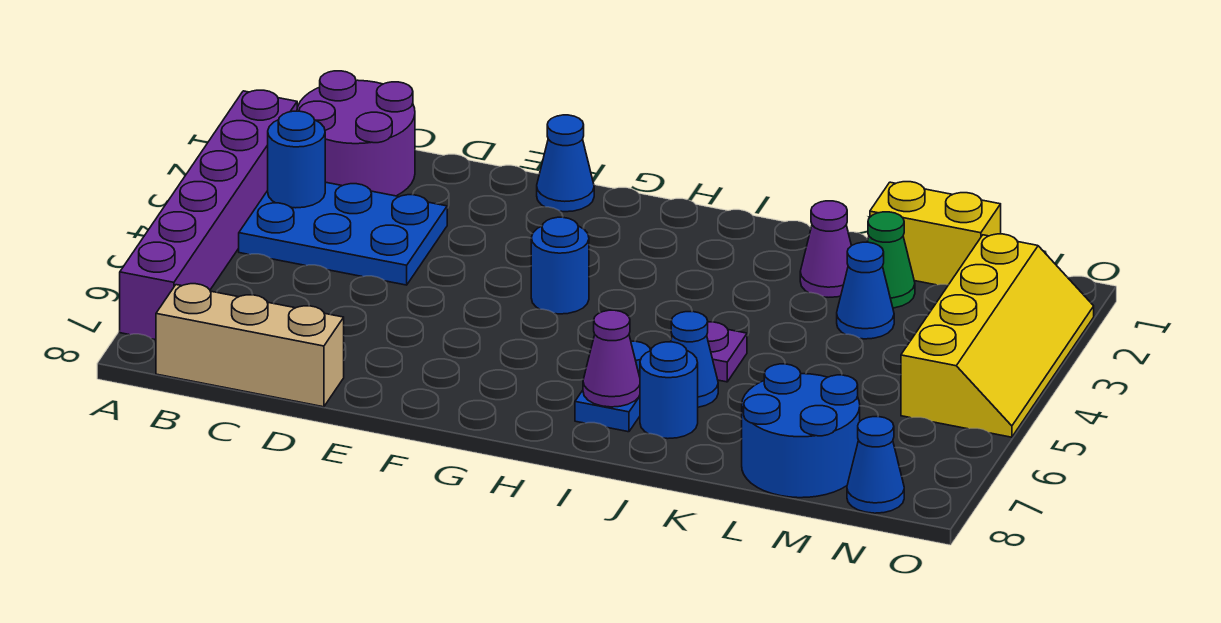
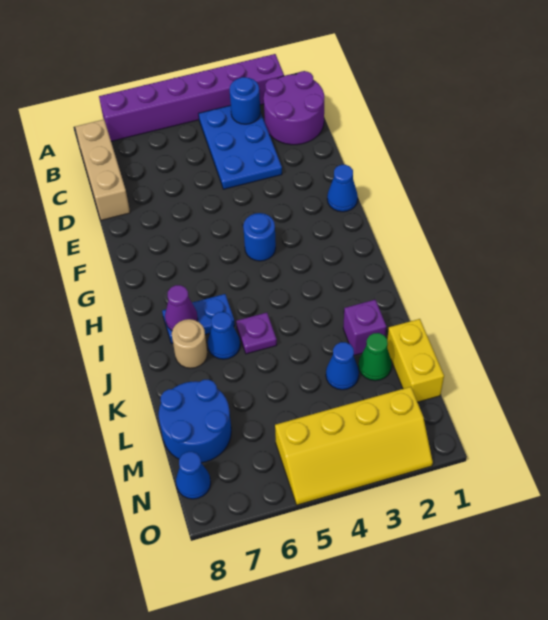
blue 1x1 round brick [640,342,698,439] -> tan 1x1 round brick [172,319,207,368]
purple 1x1 cone [800,201,851,297] -> purple 1x1 brick [343,300,386,355]

